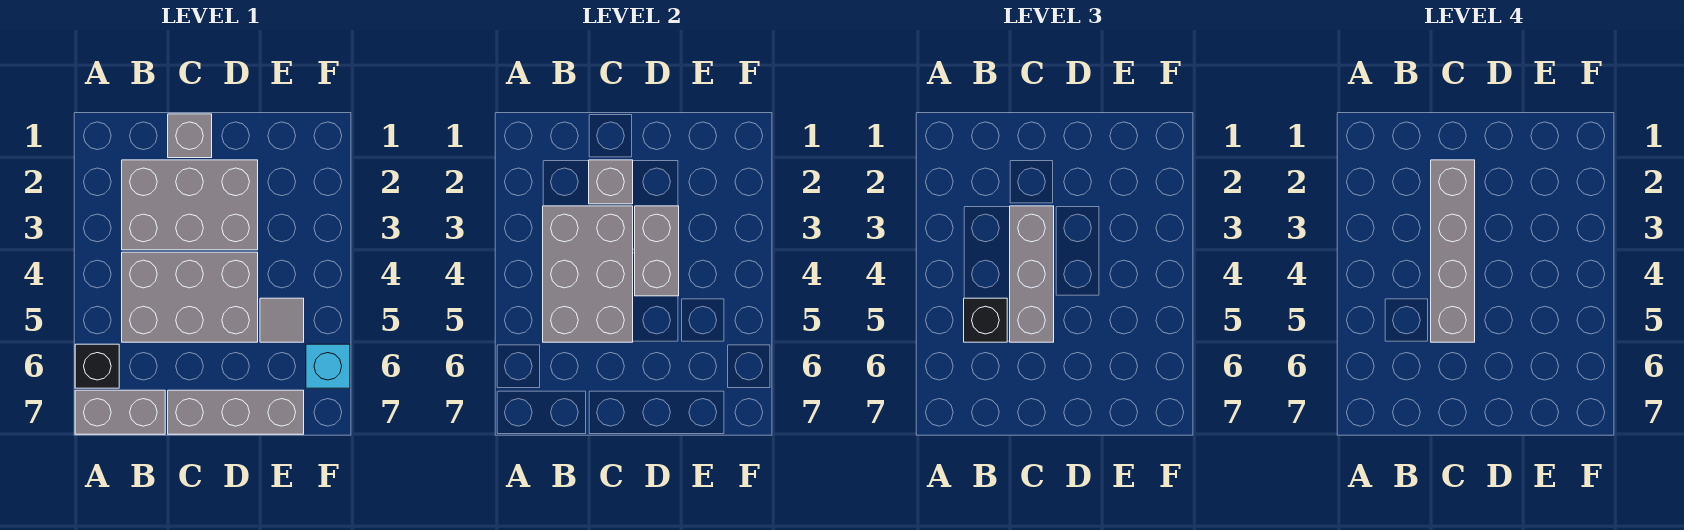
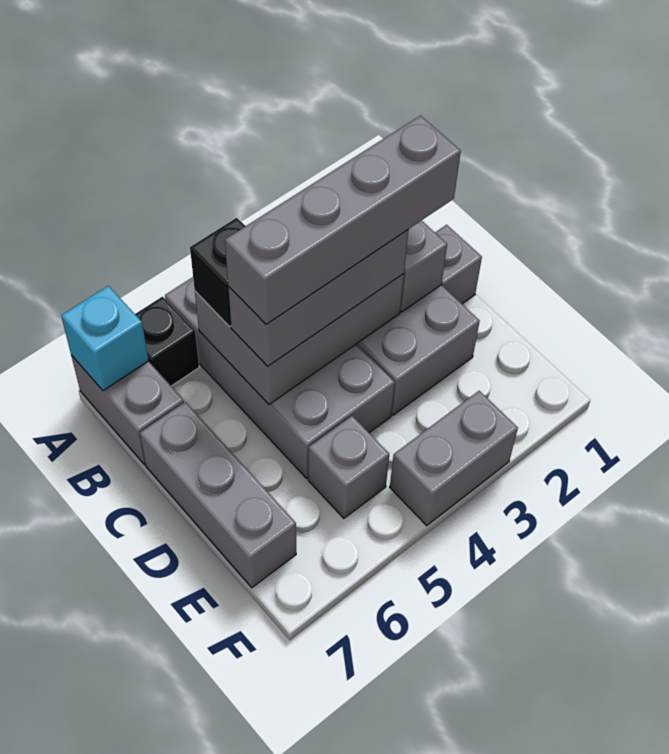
grey 2x3 brick [122,252,258,342] -> grey 2x4 brick [165,277,395,478]
grey 1x2 brick [635,206,679,296] -> grey 1x2 brick moved to [390,391,518,525]
grey 1x1 tile [260,298,304,342] -> grey 1x1 brick [308,416,389,518]
cyan 1x1 brick [306,344,350,388] -> cyan 1x1 brick moved to [61,286,149,391]

